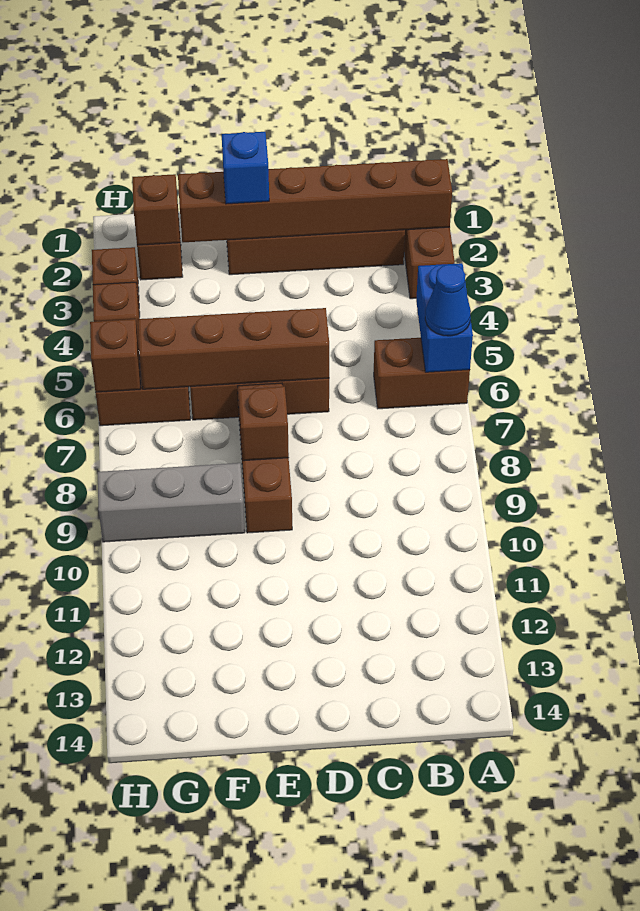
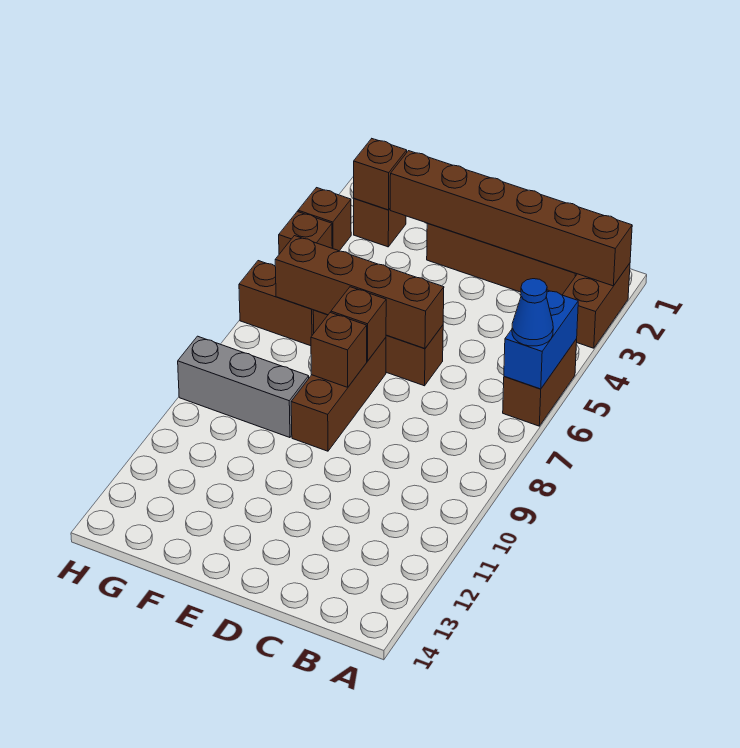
brown 1x2 brick [374,338,470,409] -> brown 1x2 brick turned to [503,339,577,426]
blue 1x1 brick [222,132,269,204] -> none
brown 1x1 brick [90,319,141,392] -> brown 1x1 brick moved to [331,287,386,361]

